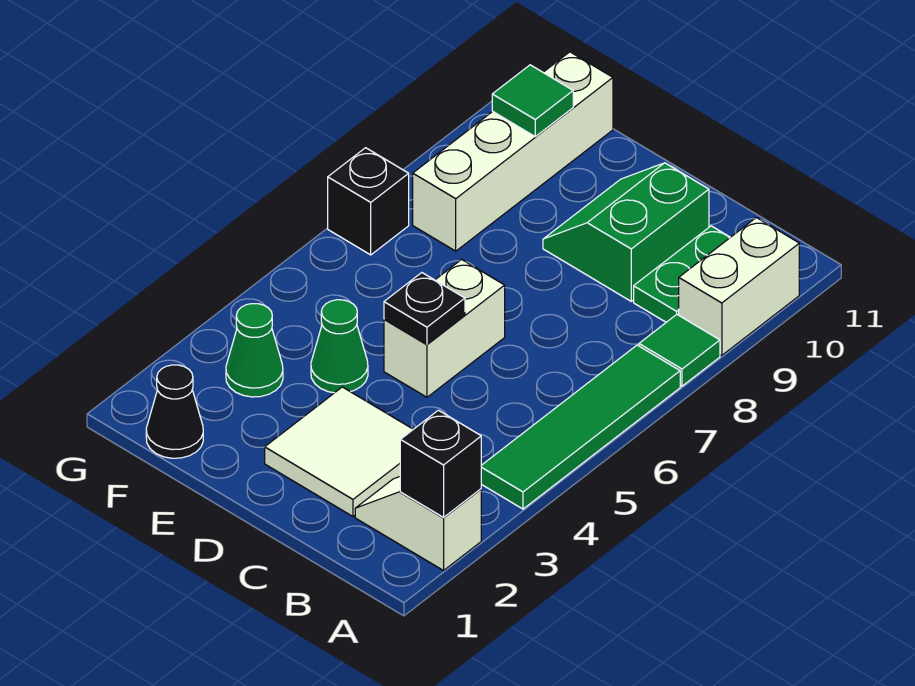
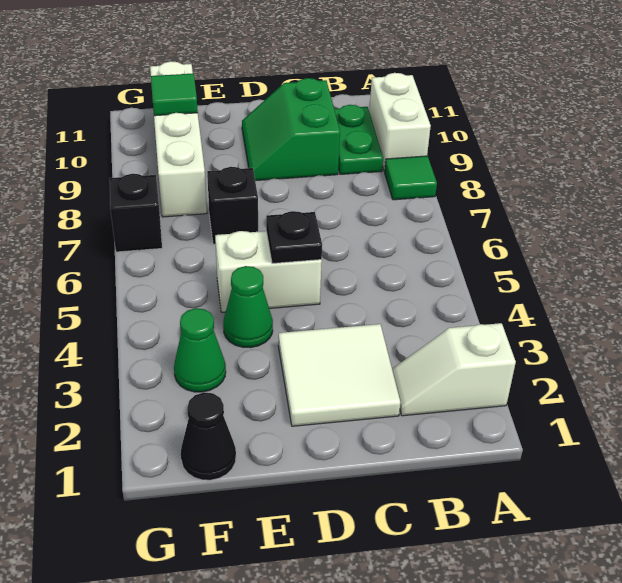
black 1x1 brick [400,410,481,517] -> black 1x1 brick moved to [207,167,258,245]
green 1x4 tile [481,345,680,509] -> none
white 1x2 brick [384,259,505,397] -> white 1x2 brick turned to [215,231,322,312]

